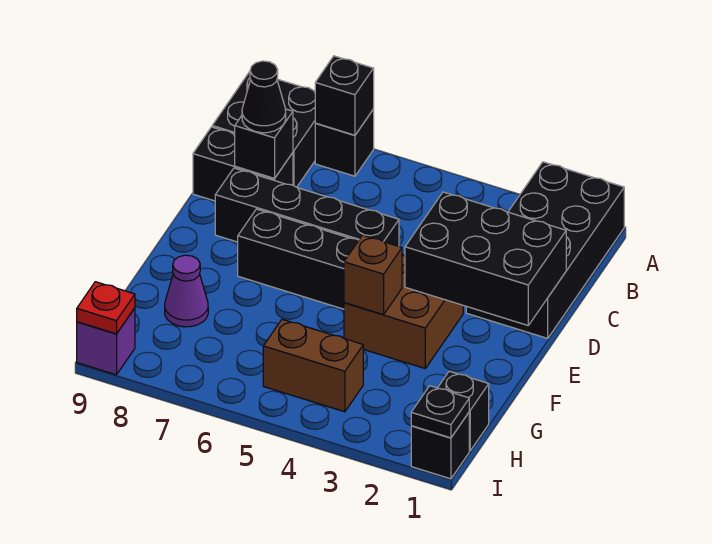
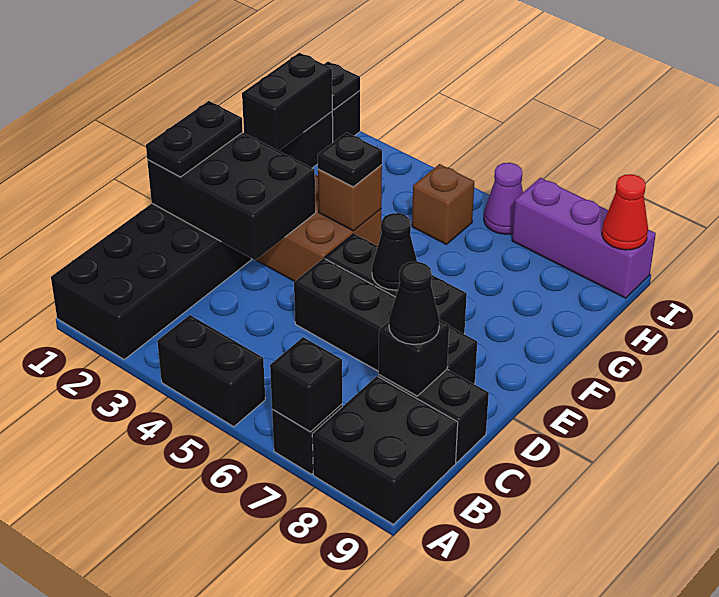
none -> black 1x2 brick [157,315,265,427]
none -> black 1x2 plate [146,101,243,177]
none -> black 1x1 cone [372,213,417,290]
none -> black 1x1 plate [318,132,382,187]
none -> black 1x2 brick [242,53,333,151]
purple 1x1 cone [165,255,208,327] -> purple 1x1 cone moved to [484,163,523,234]
brown 1x2 brick [263,319,363,412] -> brown 1x1 brick [412,164,474,244]
purple 1x1 brick [77,308,135,375] -> purple 1x3 brick [512,178,656,298]
red 1x1 plate [77,282,135,334] -> red 1x1 cone [602,174,648,250]

